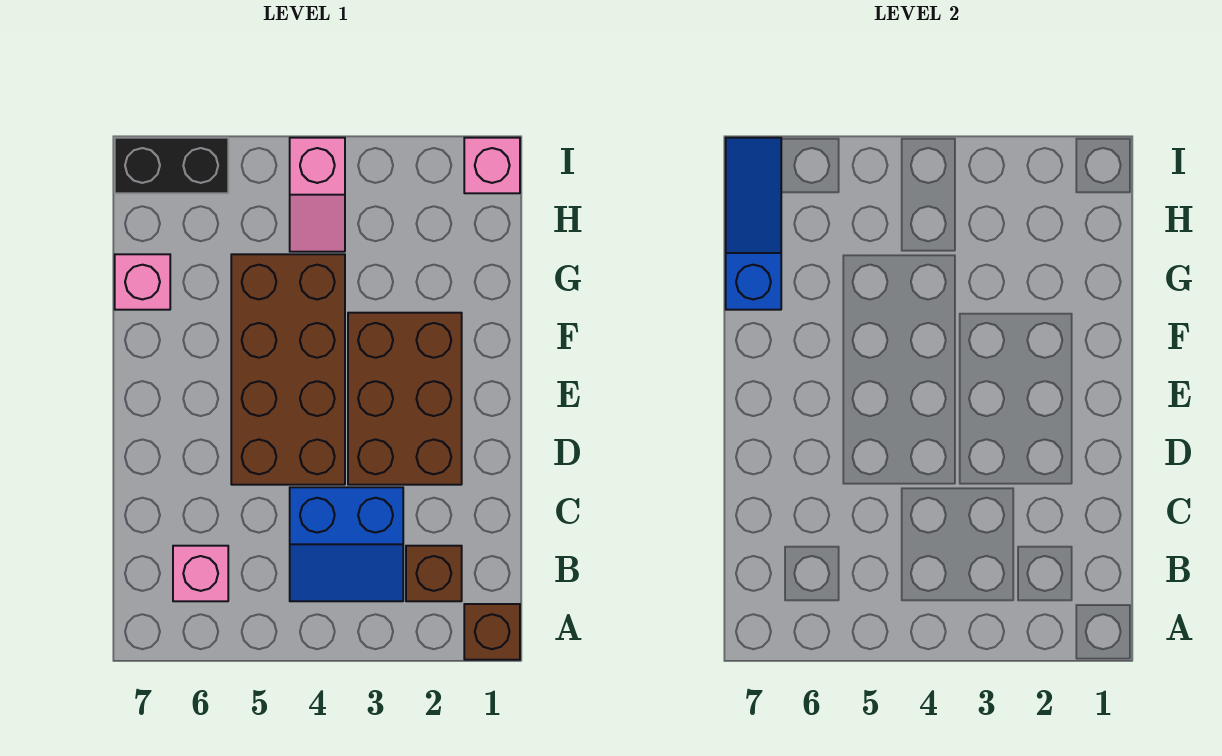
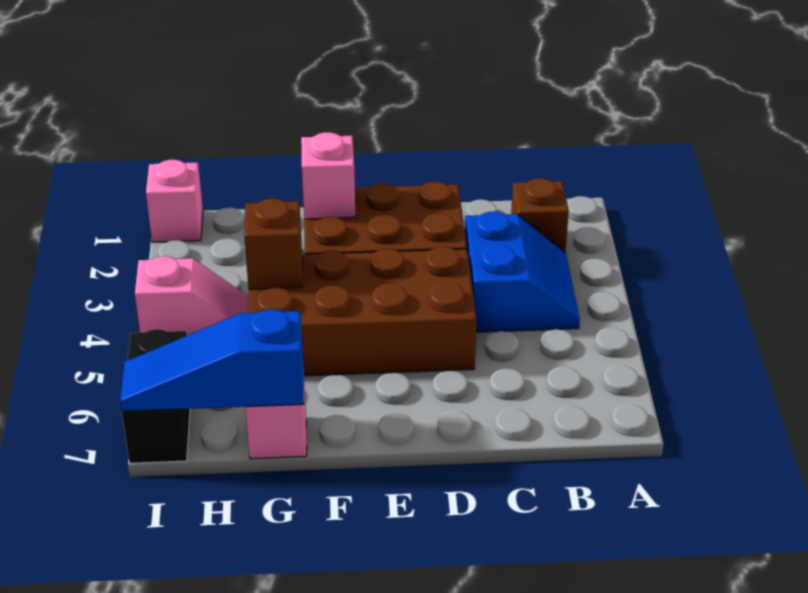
brown 1x1 brick [464,604,520,660] -> brown 1x1 brick moved to [244,198,302,289]
pink 1x1 brick [173,546,228,601] -> pink 1x1 brick moved to [301,132,355,219]

